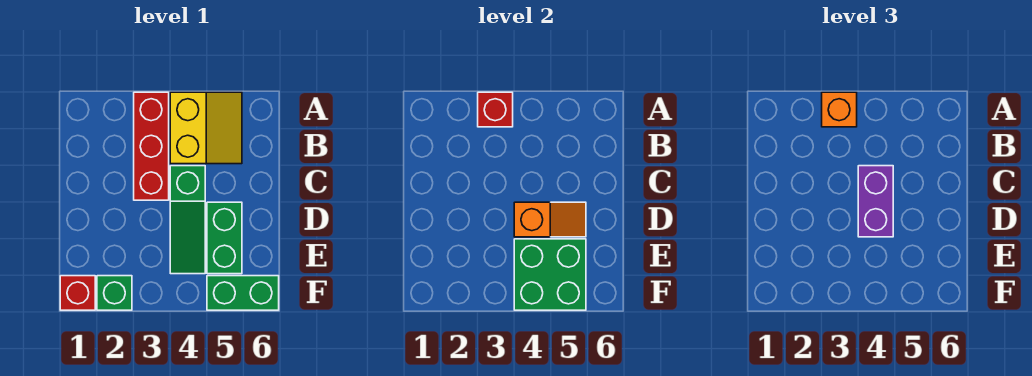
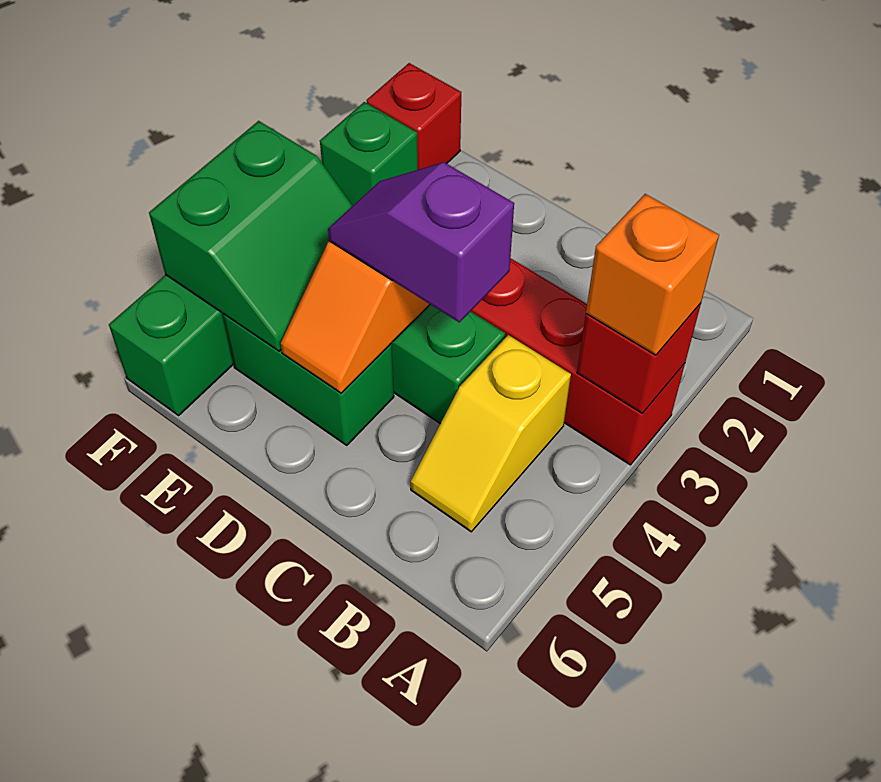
yellow 2x2 slope [170,92,242,164] -> yellow 1x2 slope [411,335,571,532]
purple 1x2 brick [858,166,893,237] -> purple 1x2 slope [328,162,514,322]
green 2x2 brick [514,239,586,310] -> green 2x2 slope [149,121,353,351]

